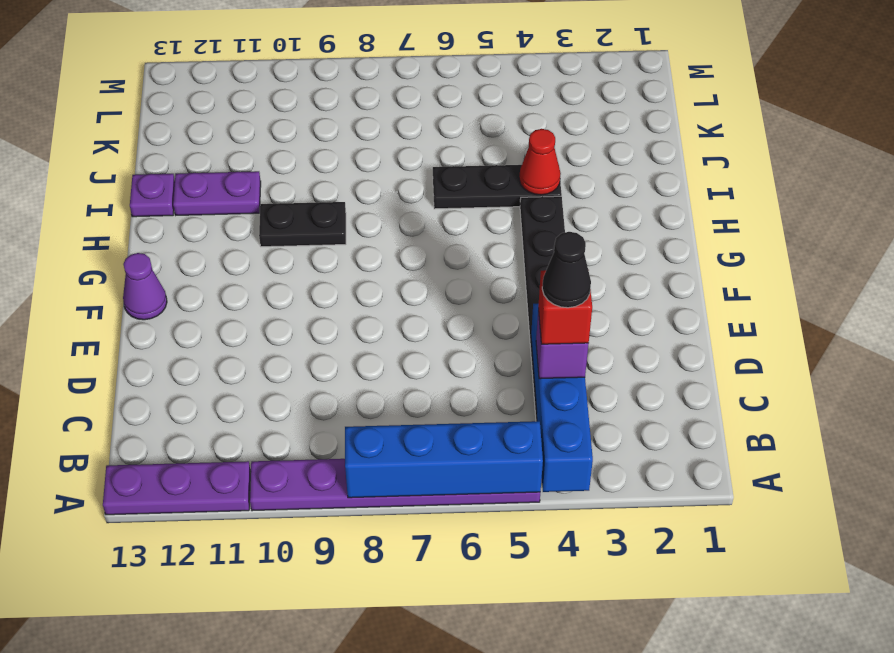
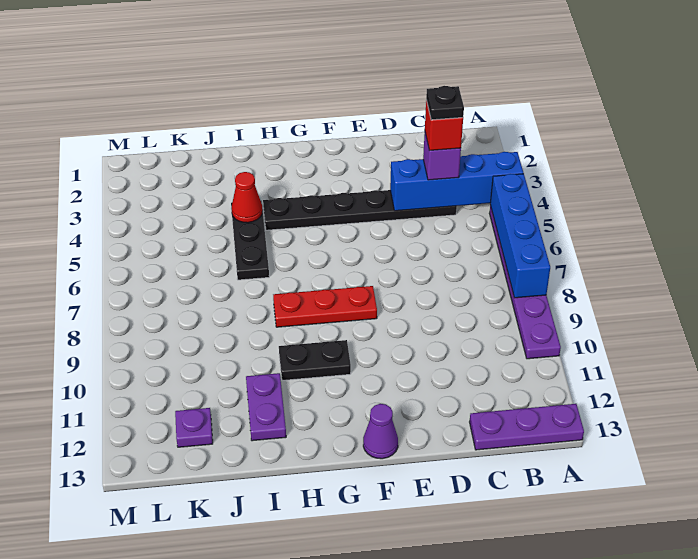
purple 1x3 plate [103,461,251,515] -> purple 1x3 plate turned to [470,404,584,450]
black 1x1 cone [542,232,591,308] -> black 1x1 plate [426,86,464,120]
none -> red 1x3 plate [273,286,377,327]
black 1x2 plate [259,202,346,247] -> black 1x2 plate turned to [279,340,351,380]
purple 1x1 plate [130,174,175,217] -> purple 1x1 plate moved to [175,408,213,447]

